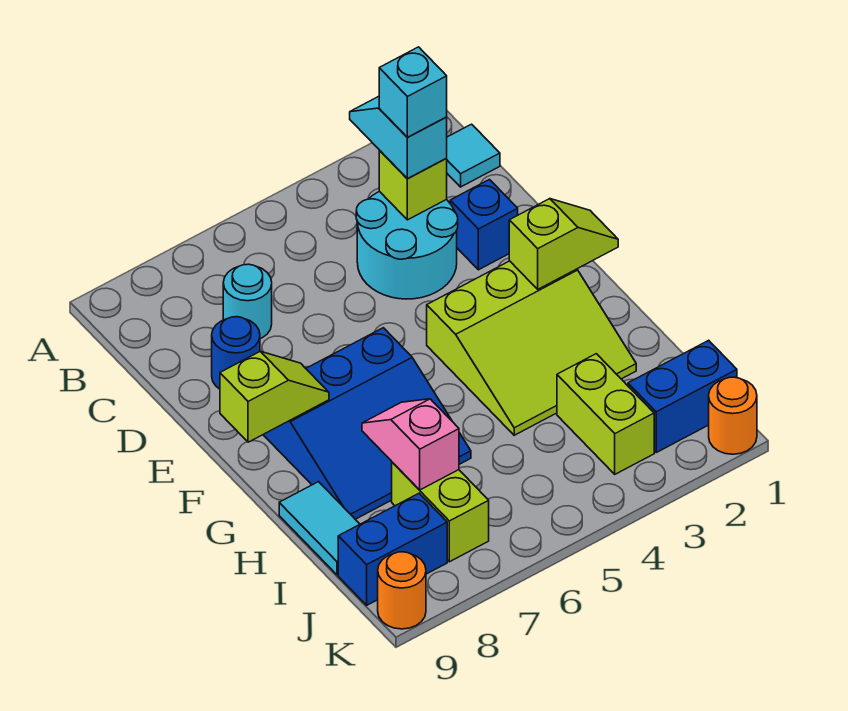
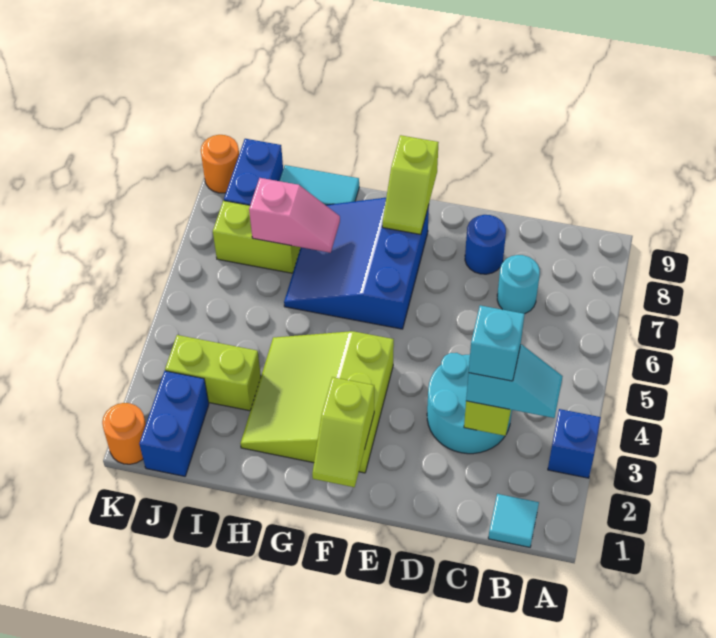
blue 1x1 brick [450,180,518,270] -> blue 1x1 brick moved to [548,409,601,478]

